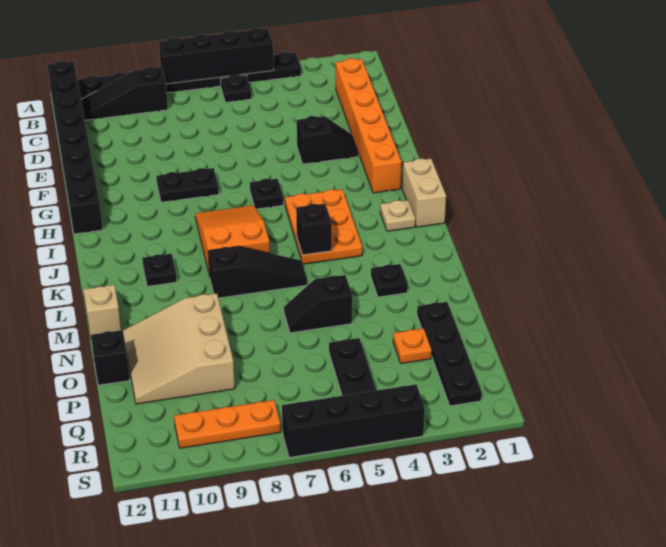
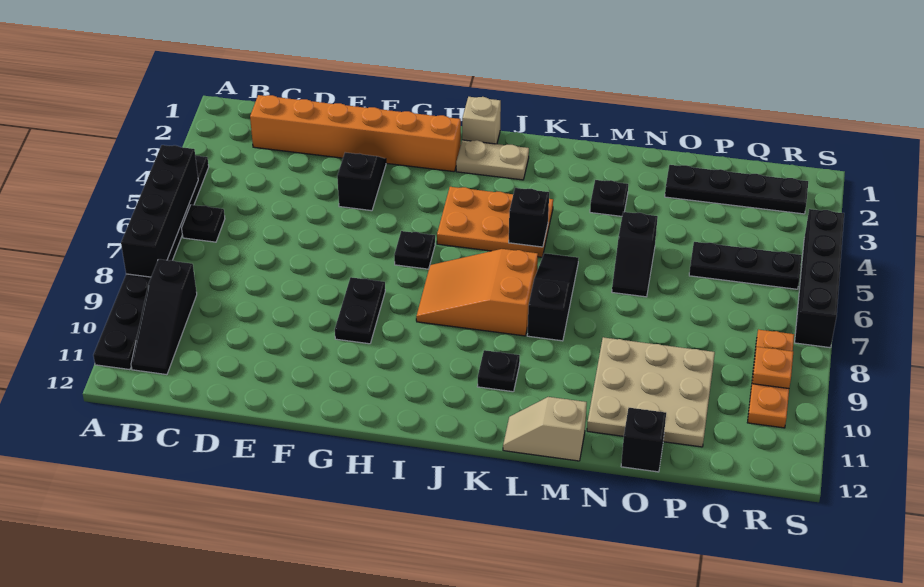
black 1x8 brick [47,61,103,234] -> none
tan 1x2 brick [402,159,446,227] -> tan 1x1 brick [462,97,501,144]
tan 1x1 plate [380,200,415,231] -> tan 1x2 plate [456,140,529,180]
tan 3x3 slope [123,293,235,404] -> tan 3x3 plate [587,337,715,447]
orange 1x1 plate [393,328,432,364] -> orange 1x1 plate moved to [752,347,793,388]

